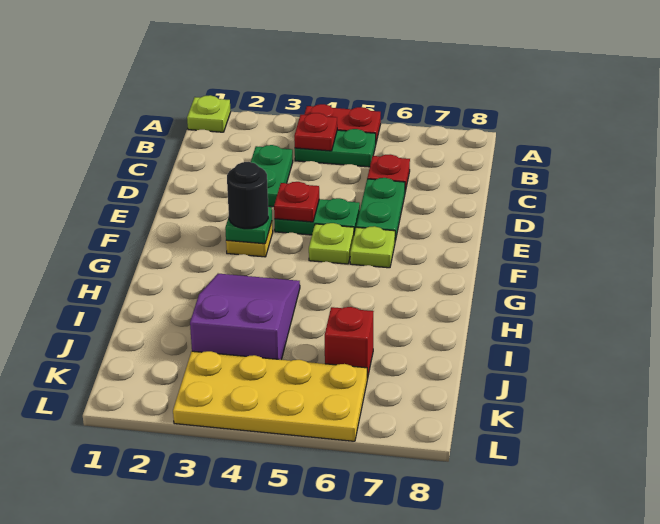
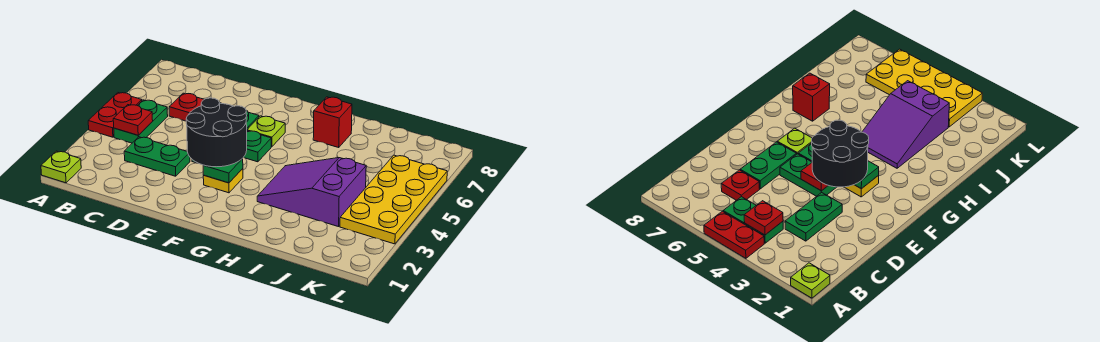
black 1x1 round brick [227,162,268,229] -> black 2x2 round brick [186,98,247,167]
lime 1x1 plate [309,223,354,264] -> green 1x1 plate [244,131,271,162]
red 1x1 brick [325,307,374,379] -> red 1x1 brick moved to [313,97,352,147]

